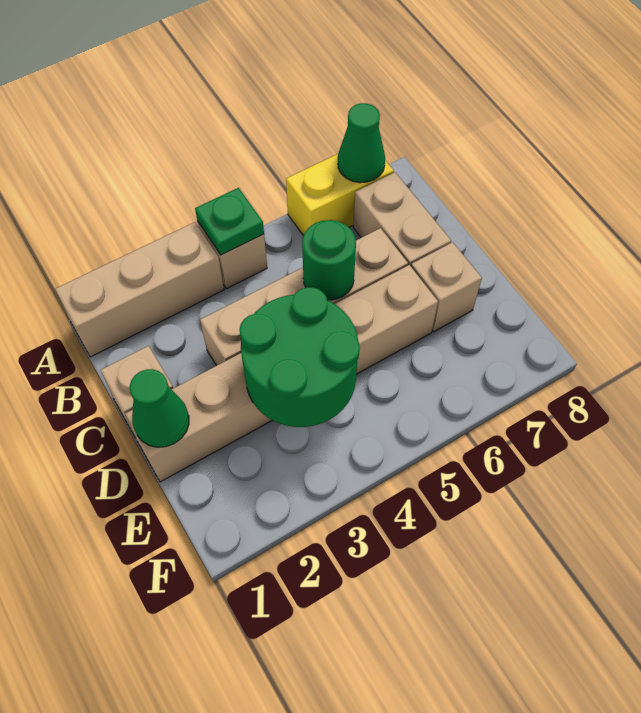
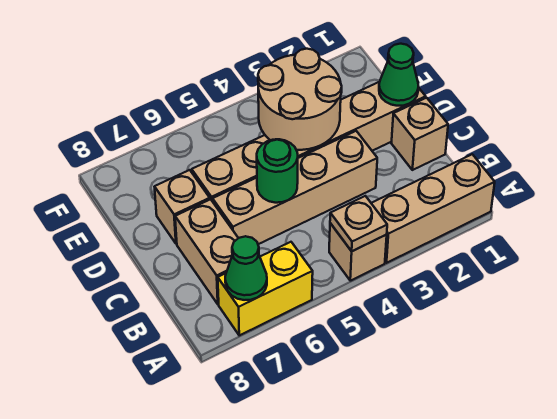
green 1x1 plate [195,188,264,255] -> tan 1x1 plate [330,196,387,251]
green 2x2 round brick [240,287,360,427] -> tan 2x2 round brick [258,49,342,150]

